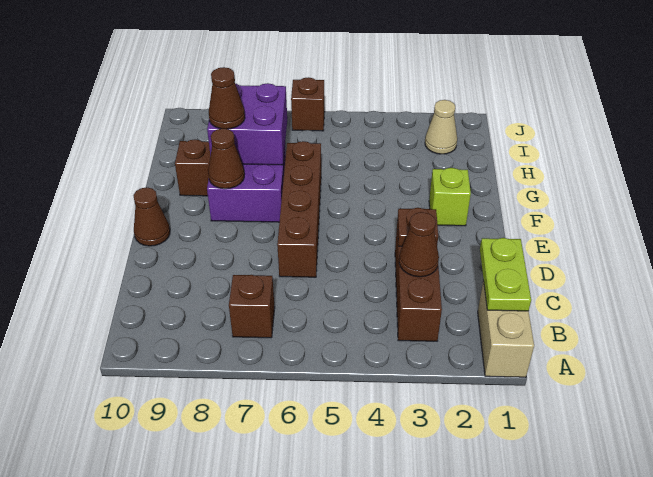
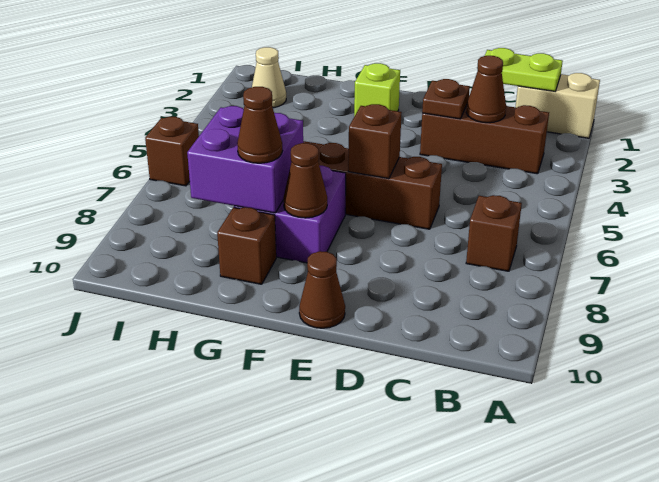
none -> brown 1x1 brick [348,104,402,179]

